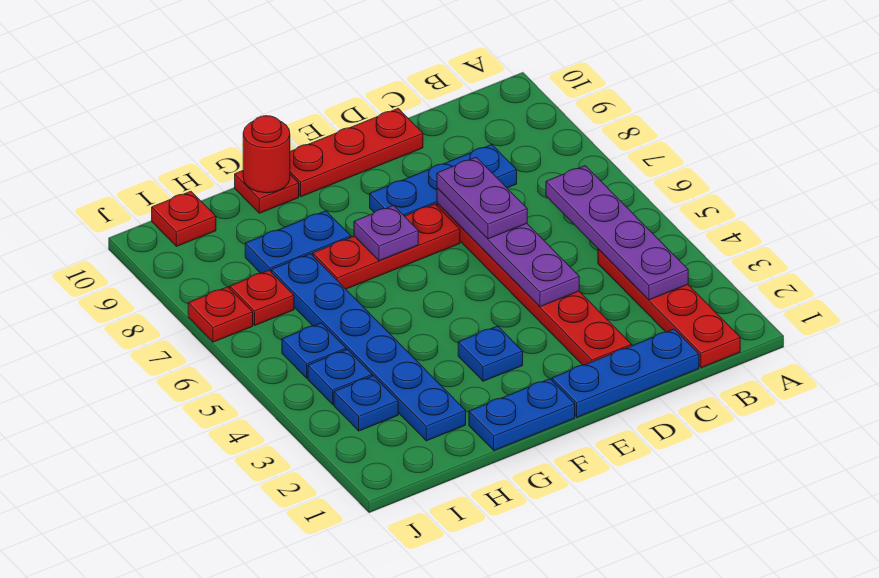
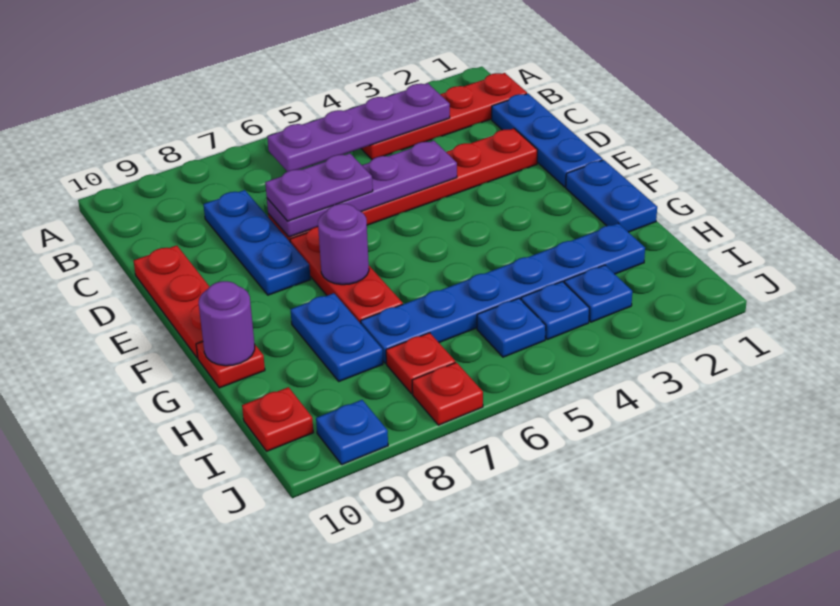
blue 1x1 plate [458,326,523,381] -> blue 1x1 plate moved to [316,400,388,465]
purple 1x1 plate [354,206,418,261] -> purple 1x1 round brick [318,204,369,285]
red 1x1 round brick [243,116,290,193] -> purple 1x1 round brick [199,281,255,366]

